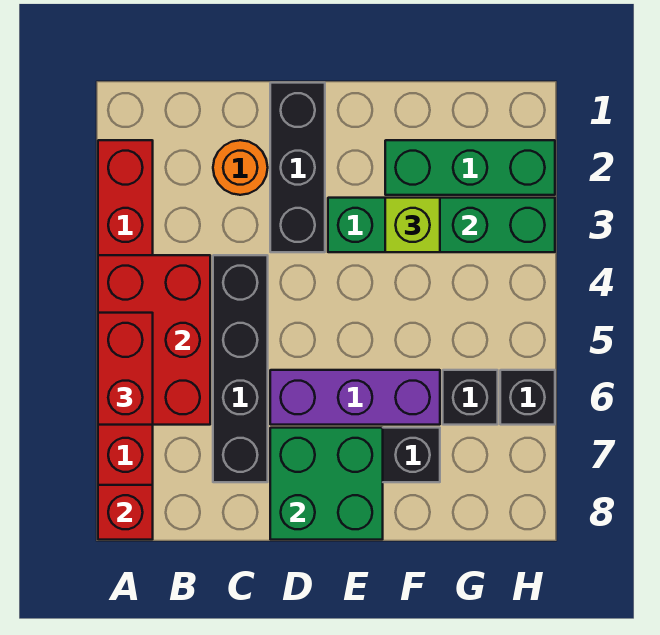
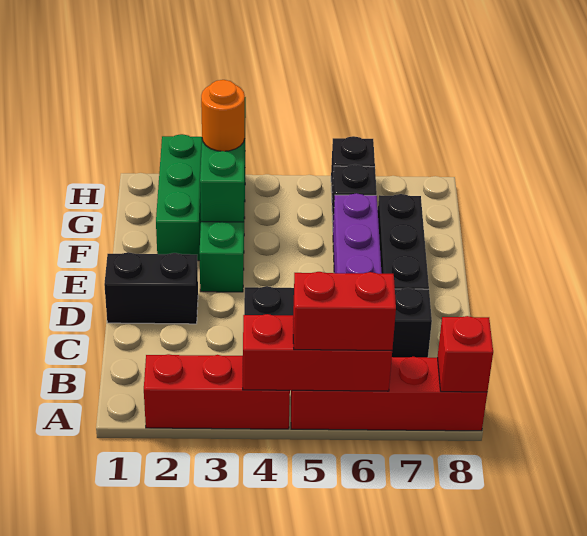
red 2x3 brick [98,255,210,425] -> red 1x3 brick [243,314,392,391]
orange 1x1 round brick [213,140,268,195] -> orange 1x1 round brick moved to [201,80,245,151]
black 1x3 brick [270,83,325,252] -> black 1x2 brick [104,252,198,324]
green 2x2 brick [270,428,383,540] -> none
lime 1x1 brick [385,198,440,252] -> none

